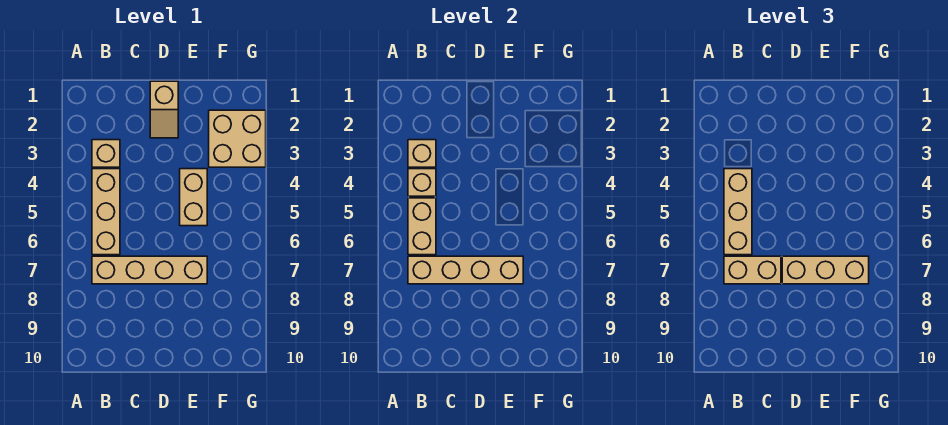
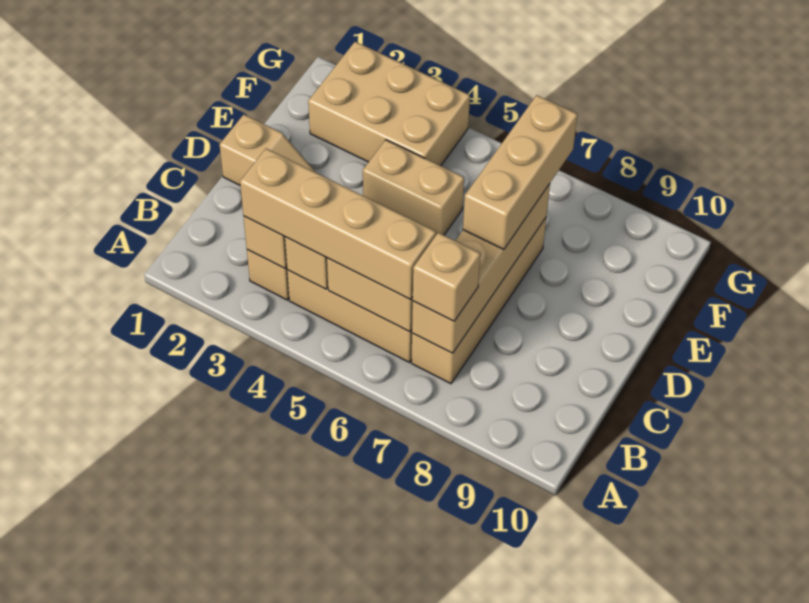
tan 1x3 brick [724,169,752,255] -> tan 1x4 brick [240,149,436,300]
tan 1x2 brick [724,256,781,284] -> tan 1x1 brick [413,233,480,321]
tan 2x2 brick [209,110,266,167] -> tan 2x3 brick [308,42,470,166]

